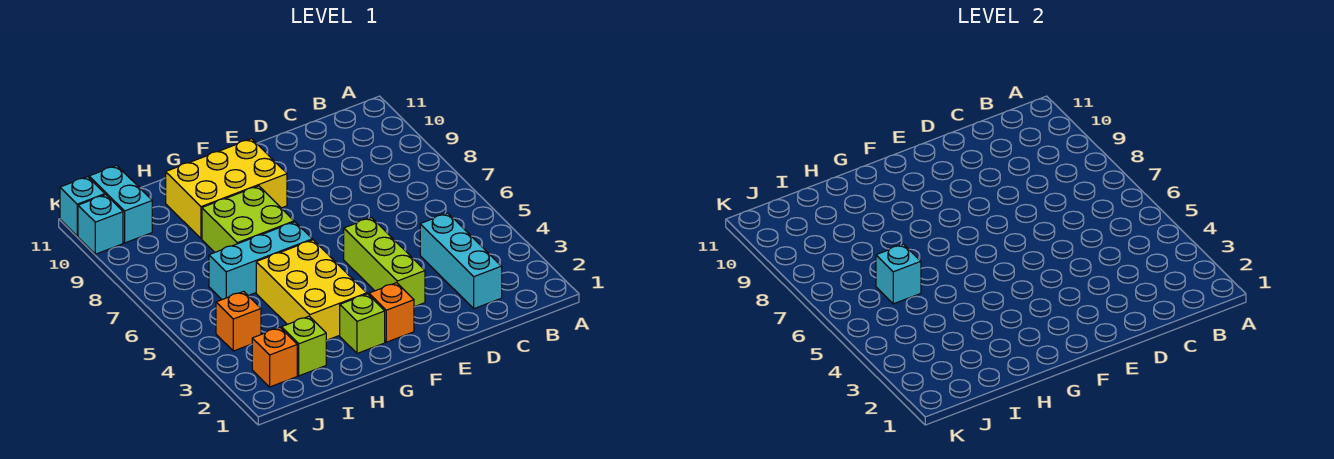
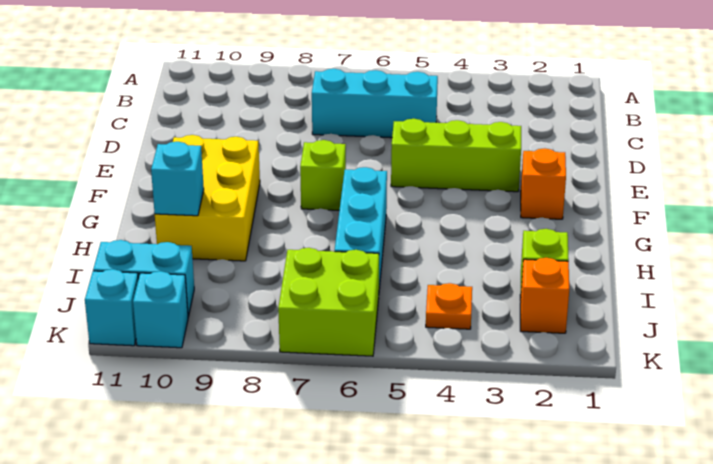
cyan 1x3 brick [420,213,502,309] -> cyan 1x3 brick moved to [312,69,438,138]
lime 1x1 brick [340,294,385,353] -> lime 1x1 brick moved to [300,140,346,210]
yellow 2x3 brick [256,240,367,340] -> none
lime 2x2 brick [202,186,294,252] -> lime 2x2 brick moved to [278,248,379,356]
cyan 1x1 brick [876,244,921,304] -> cyan 1x1 brick moved to [151,142,204,216]
orange 1x1 brick [216,291,261,351] -> orange 1x1 plate [426,283,472,329]

